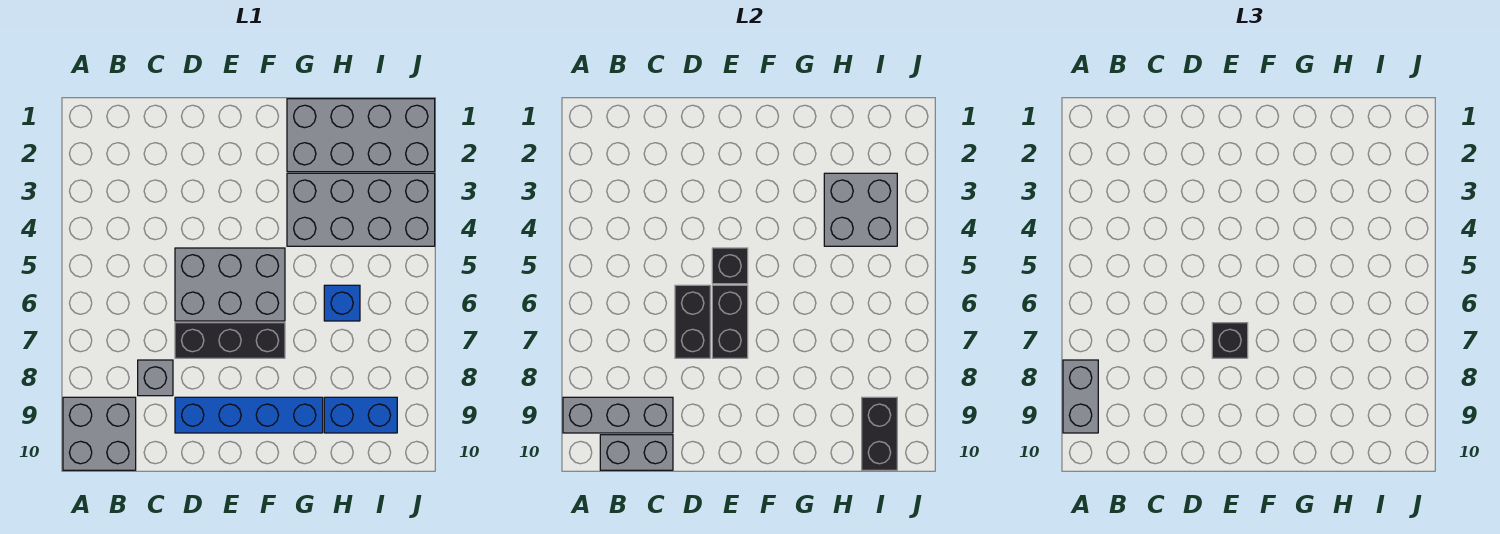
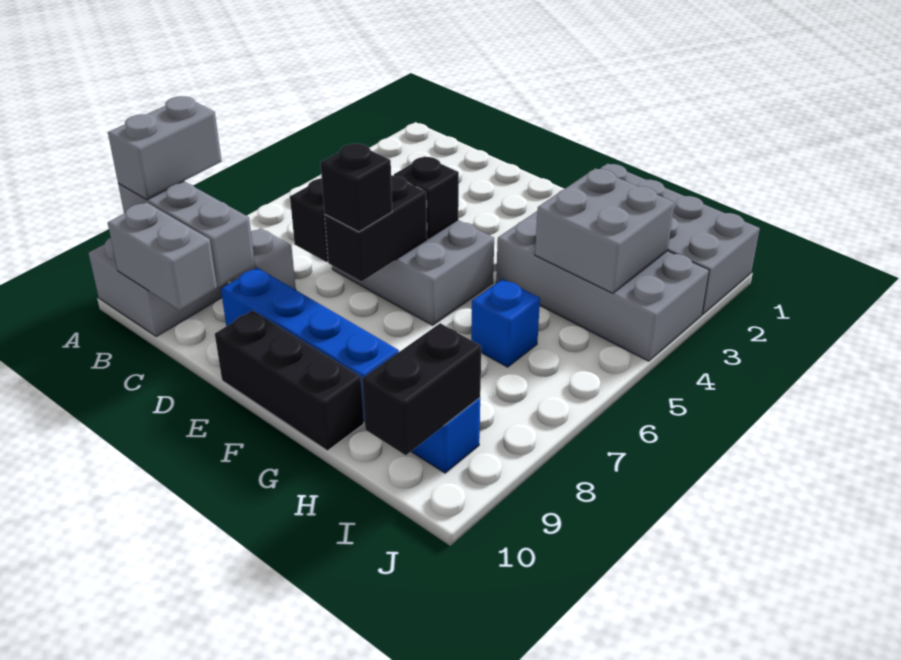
black 1x3 brick [175,323,285,358] -> black 1x3 brick moved to [215,310,364,451]

